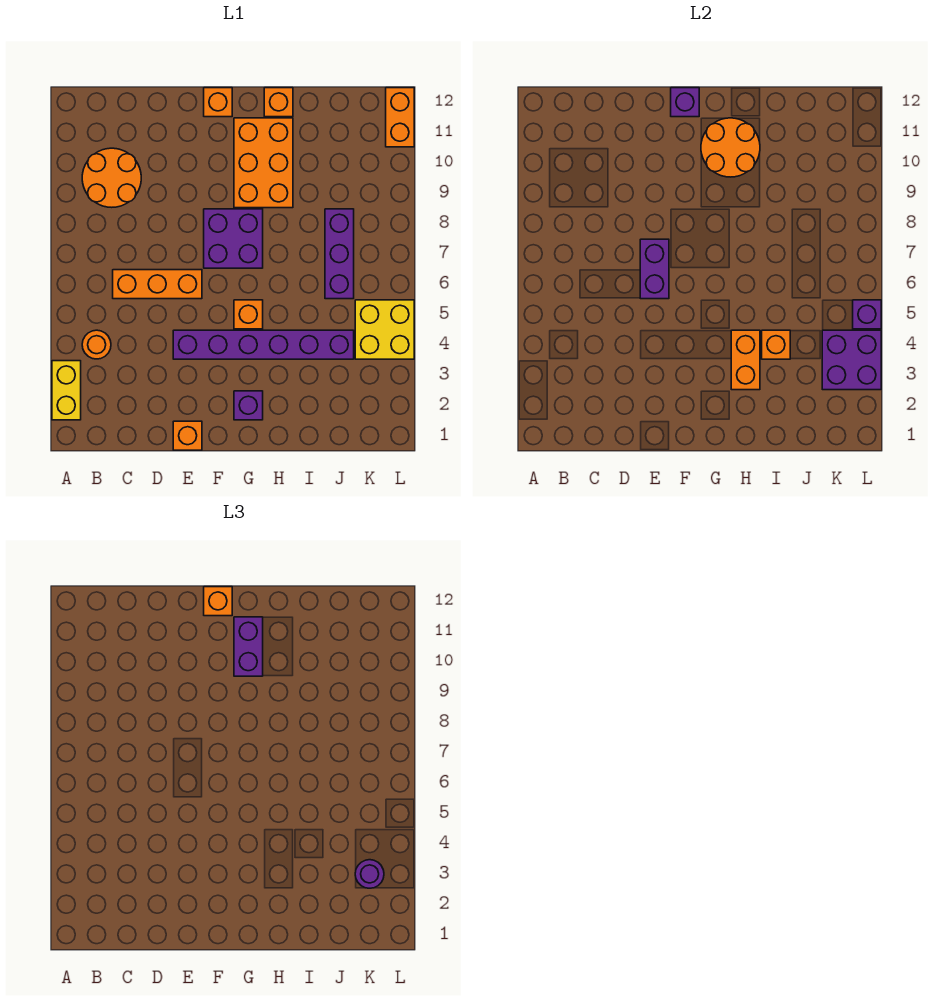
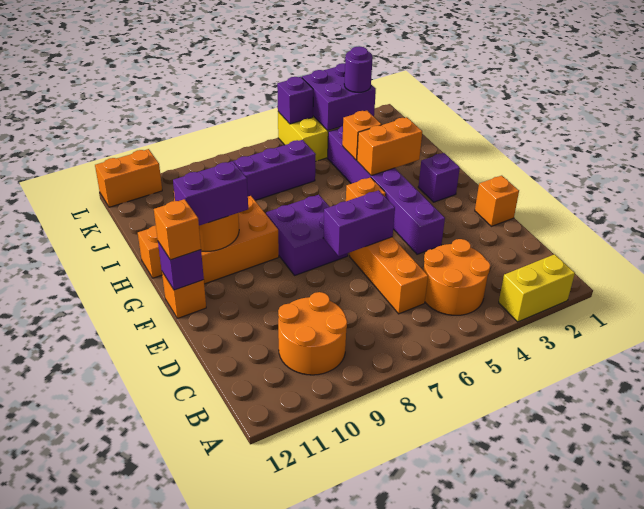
orange 1x1 round brick [82,330,111,359] -> orange 2x2 round brick [423,239,490,315]

